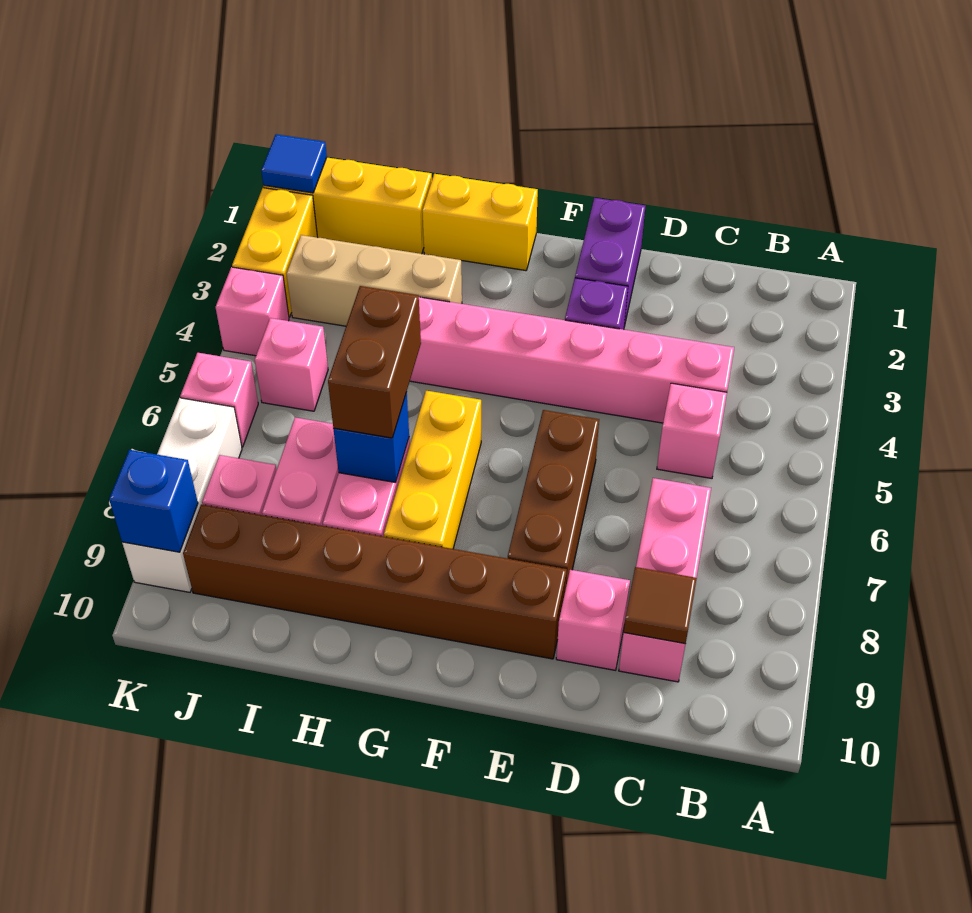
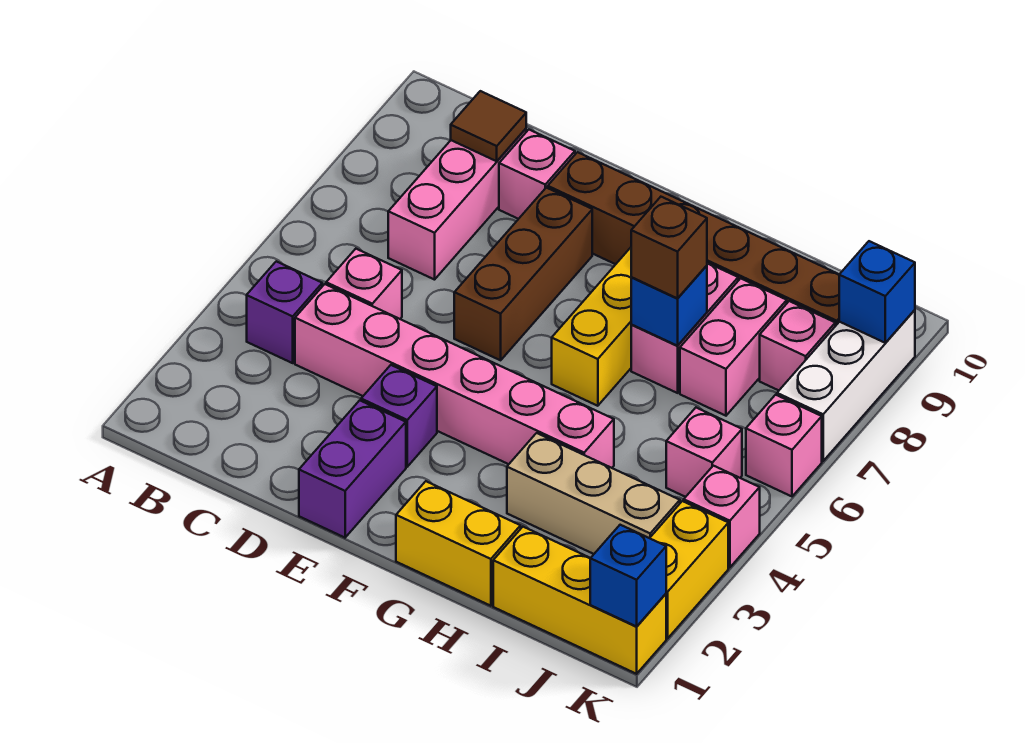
none -> purple 1x1 brick [247,261,322,363]
brown 1x2 brick [328,286,421,438] -> brown 1x1 brick [631,197,707,298]
blue 1x1 tile [261,134,327,193] -> blue 1x1 brick [590,525,666,626]

